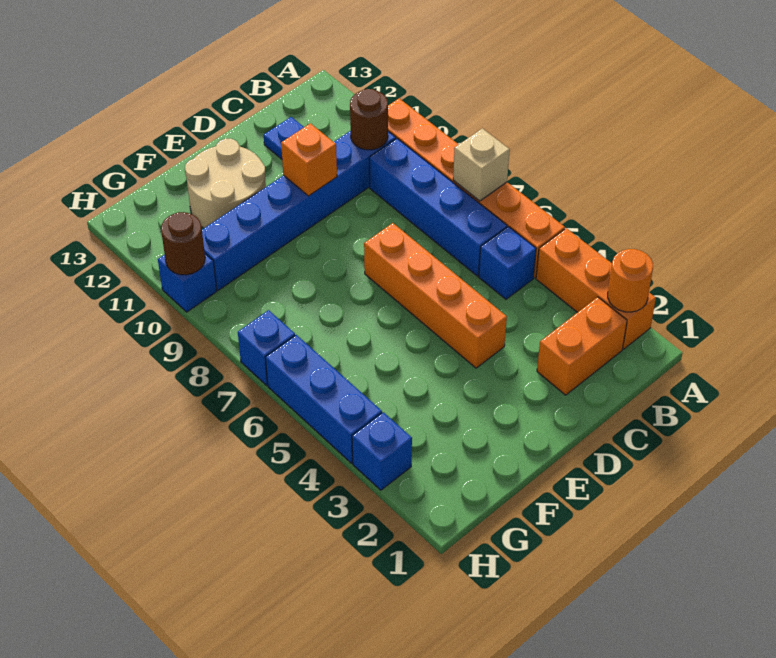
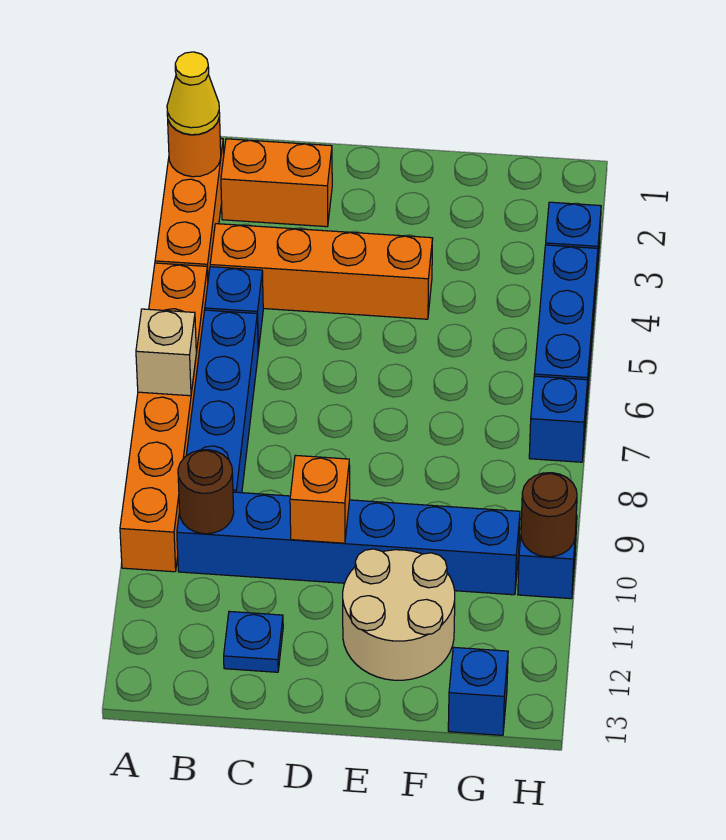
none -> yellow 1x1 cone [167,52,220,135]
orange 1x4 brick [364,223,507,368] -> orange 1x4 brick turned to [210,224,433,319]
none -> blue 1x1 brick [448,647,508,735]

